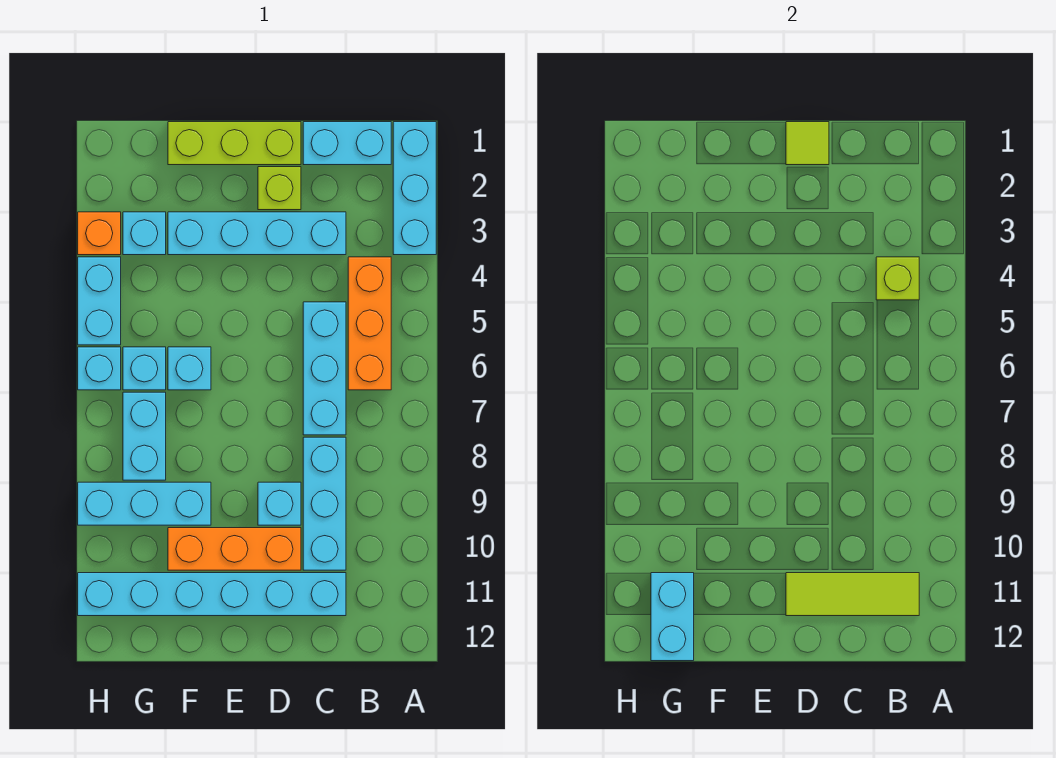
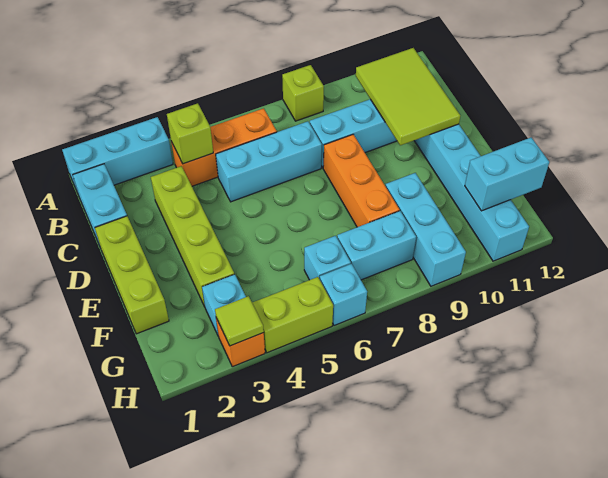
lime 1x3 tile [786,573,919,616] -> lime 2x3 tile [356,48,460,145]
cyan 1x4 brick [168,212,346,255] -> lime 1x4 brick [151,166,234,307]
lime 1x1 tile [786,122,829,165] -> lime 1x1 tile moved to [215,296,264,346]
lime 1x1 brick [258,167,301,210] -> lime 1x1 brick moved to [282,65,324,121]
cyan 1x1 brick [258,482,301,525] -> none
orange 1x3 brick [168,528,301,570] -> orange 1x3 brick moved to [323,135,400,227]
cyan 1x1 brick [168,347,211,390] -> none
cyan 1x2 brick [78,257,121,345] -> lime 1x2 brick [252,277,333,353]

